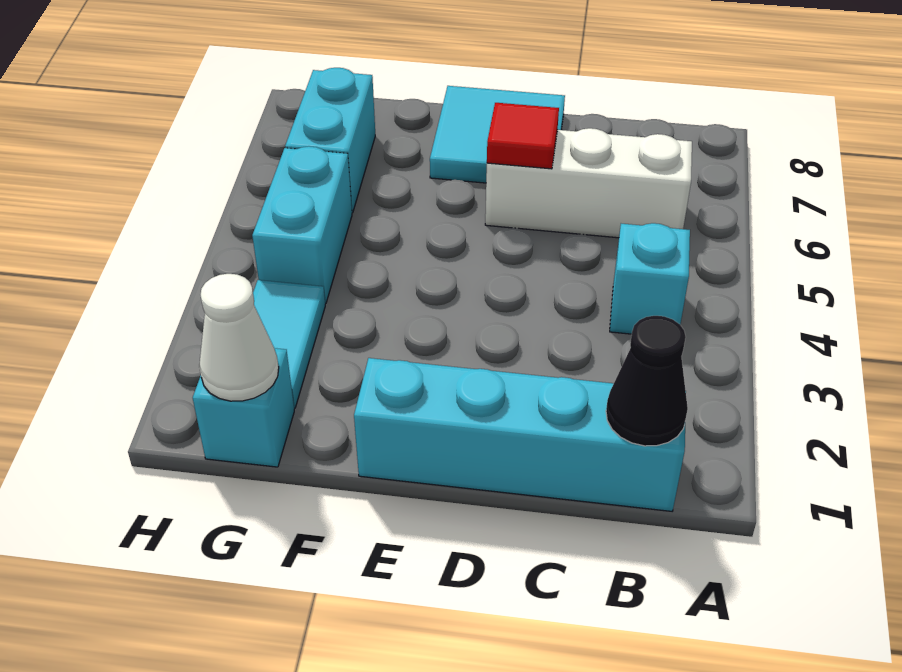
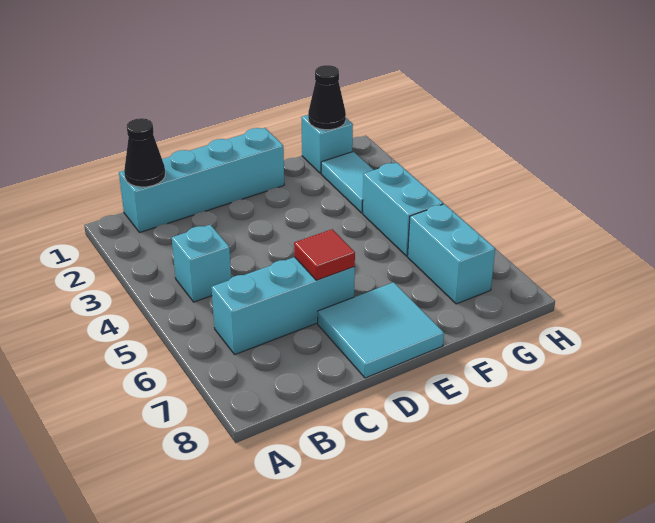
white 1x3 brick [485,128,692,238] -> cyan 1x3 brick [211,257,355,354]
white 1x1 cone [199,274,279,401] -> black 1x1 cone [308,65,346,130]

